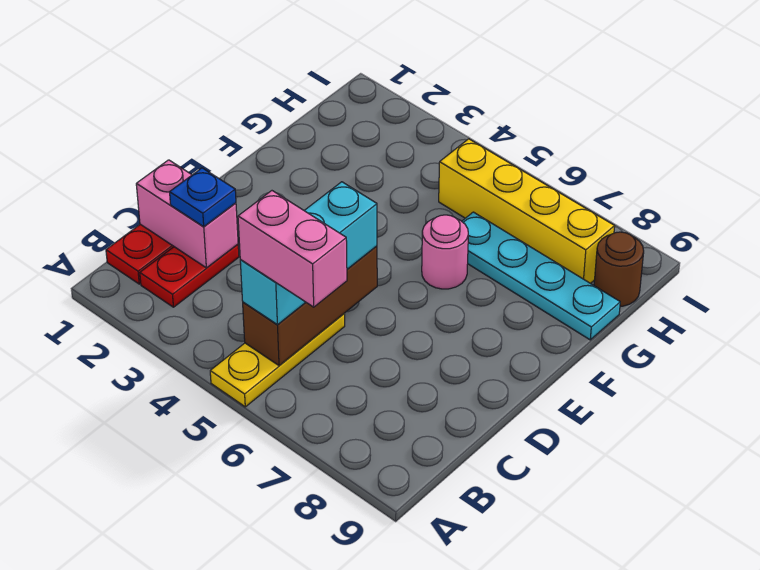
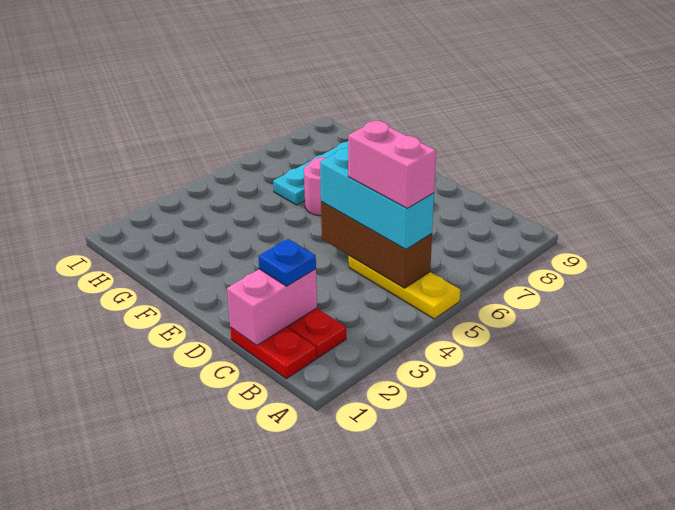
pink 1x2 brick [238,191,347,307] -> pink 1x2 brick turned to [348,121,436,208]
yellow 1x4 brick [439,139,615,284] -> none
brown 1x1 round brick [594,232,644,306] -> none

